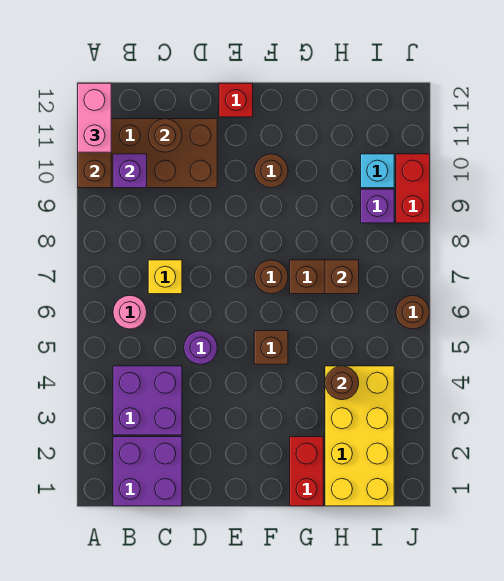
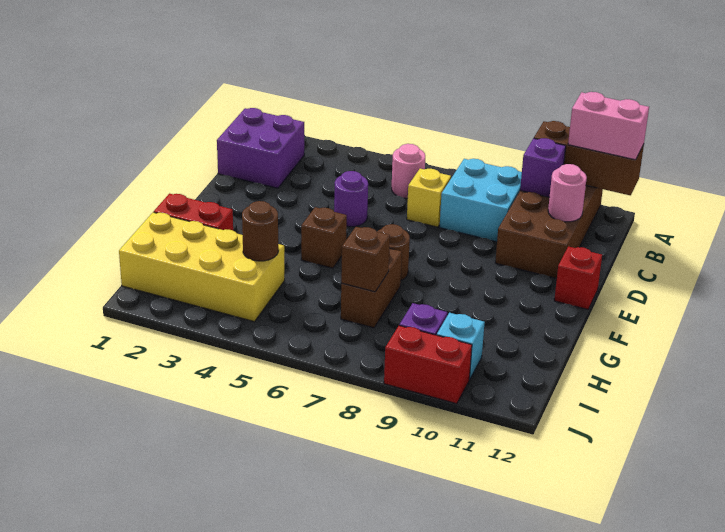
purple 2x2 brick [113,366,182,435] -> none
none -> cyan 2x2 brick [440,159,522,242]
brown 1x1 round brick [148,119,182,152] -> pink 1x1 round brick [548,164,587,222]
brown 1x1 round brick [255,154,288,188] -> none
brown 1x1 round brick [396,295,429,329] -> none

